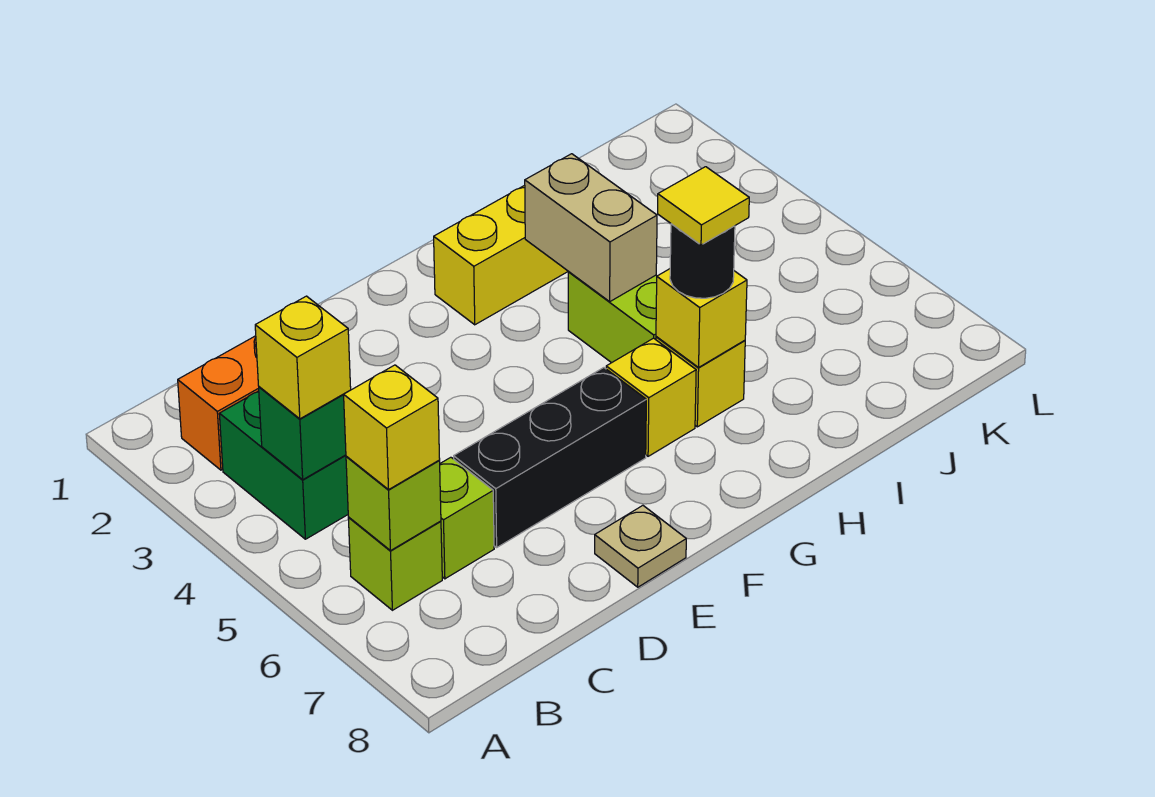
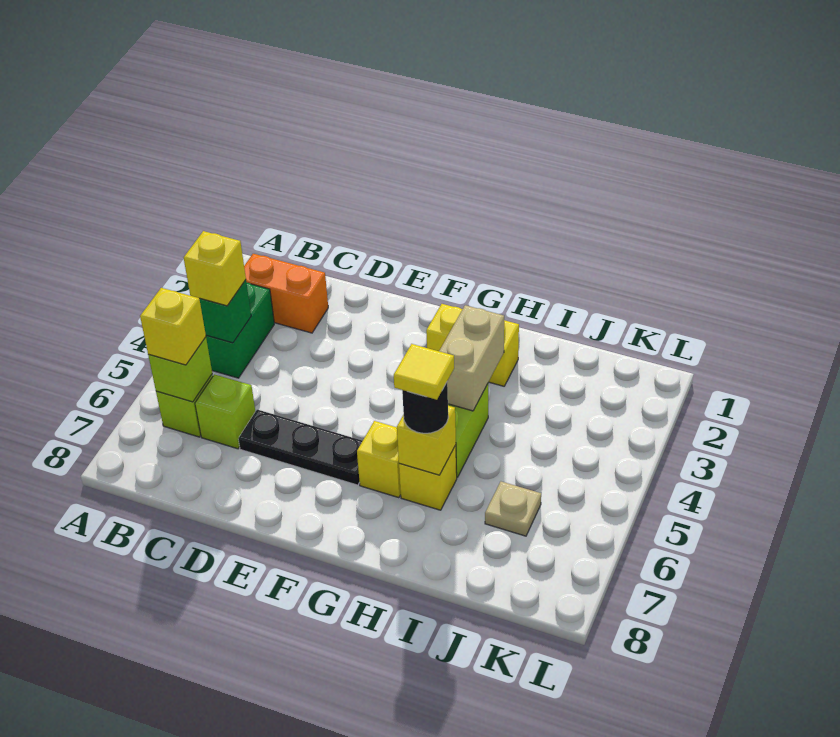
black 1x3 brick [454,368,646,547] -> black 1x3 plate [238,410,362,485]
tan 1x1 plate [595,506,686,587] -> tan 1x1 plate moved to [485,482,541,536]

